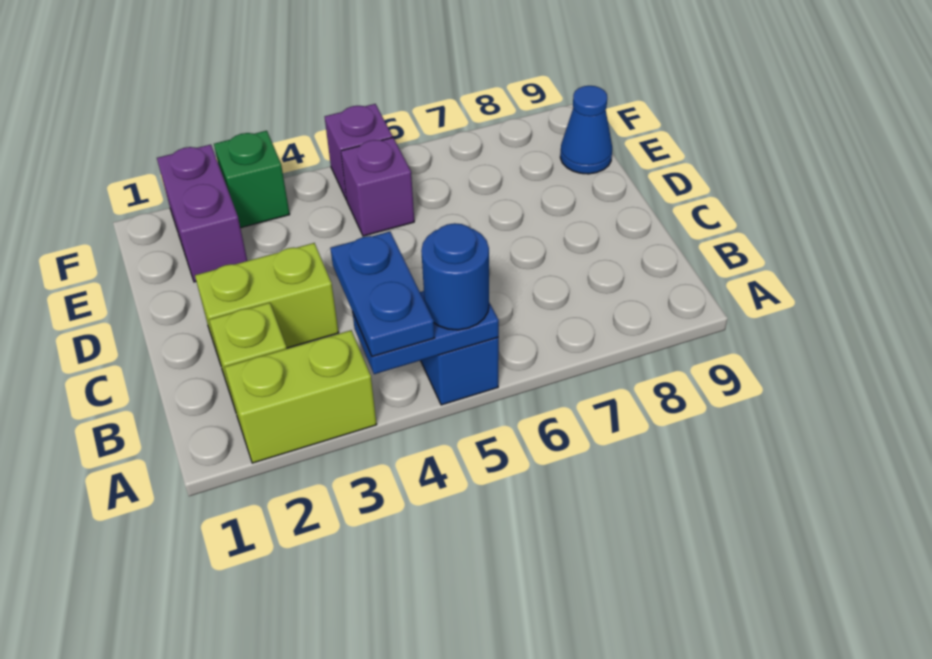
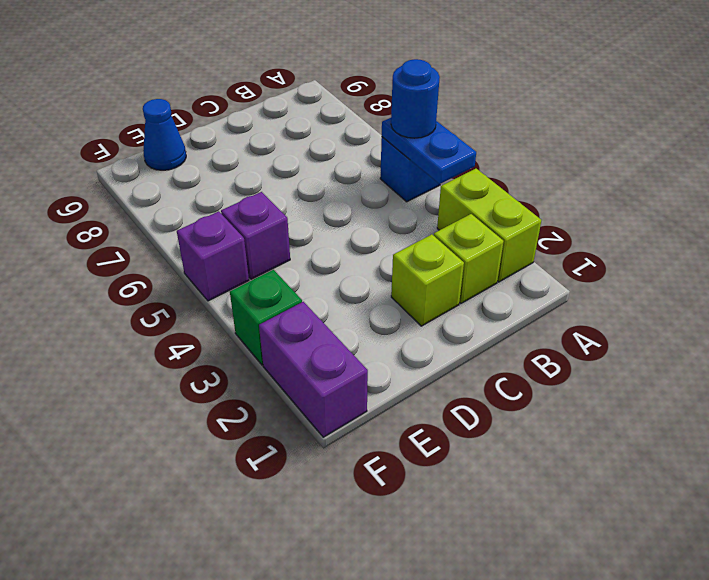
blue 1x2 plate [330,232,435,357] -> none
lime 1x2 brick [195,243,339,361] -> lime 1x1 brick [391,234,464,326]
purple 1x2 brick [157,145,247,282] -> purple 1x2 brick turned to [259,302,368,437]

